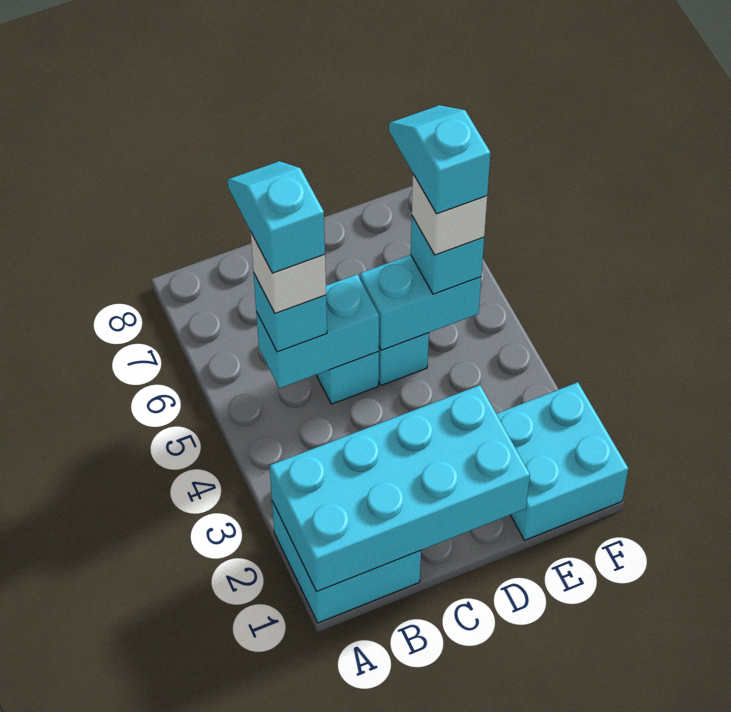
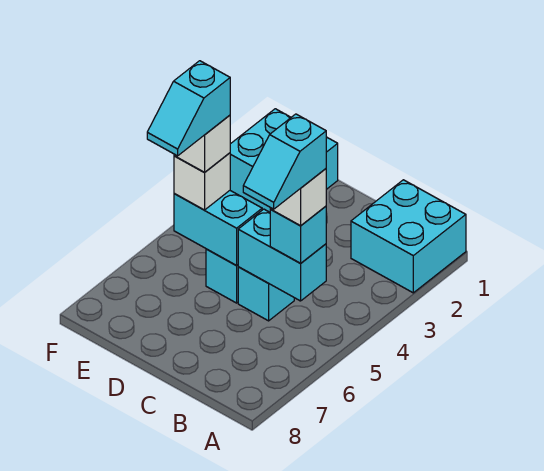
cyan 2x4 brick [270,385,530,592] -> none
cyan 1x1 brick [411,216,484,294] -> white 1x1 brick [174,153,230,210]

